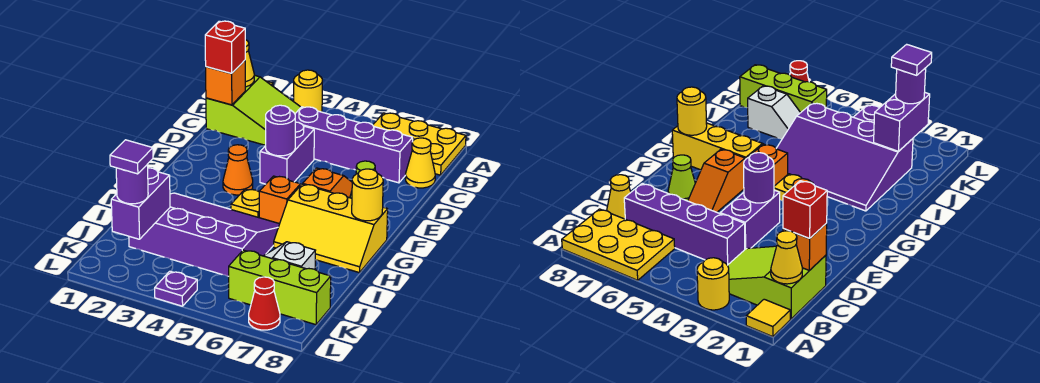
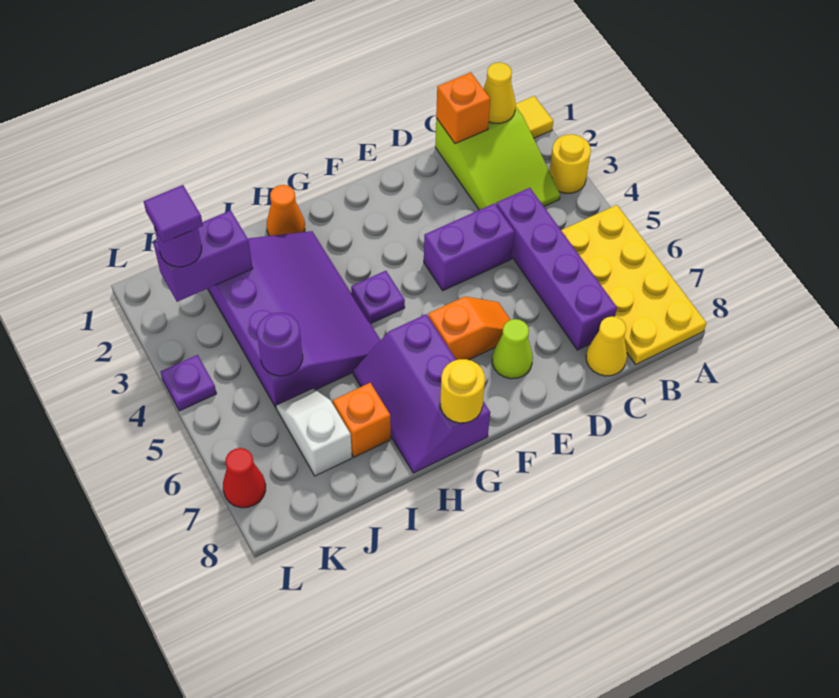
yellow 2x3 plate [373,113,466,175] -> yellow 2x4 plate [561,205,706,364]
red 1x1 brick [205,21,245,73] -> none
purple 1x1 round brick [265,105,295,156] -> purple 1x1 round brick moved to [257,313,303,376]
orange 1x1 cone [223,145,253,195] -> orange 1x1 cone moved to [267,185,305,236]
yellow 1x1 plate [231,189,259,218] -> purple 1x1 plate [351,271,405,324]
orange 1x1 brick [259,176,301,224] -> orange 1x1 brick moved to [333,383,391,457]
yellow 2x3 slope [274,184,388,273] -> purple 2x3 slope [353,314,490,473]
lime 1x3 brick [228,250,331,325] -> none

